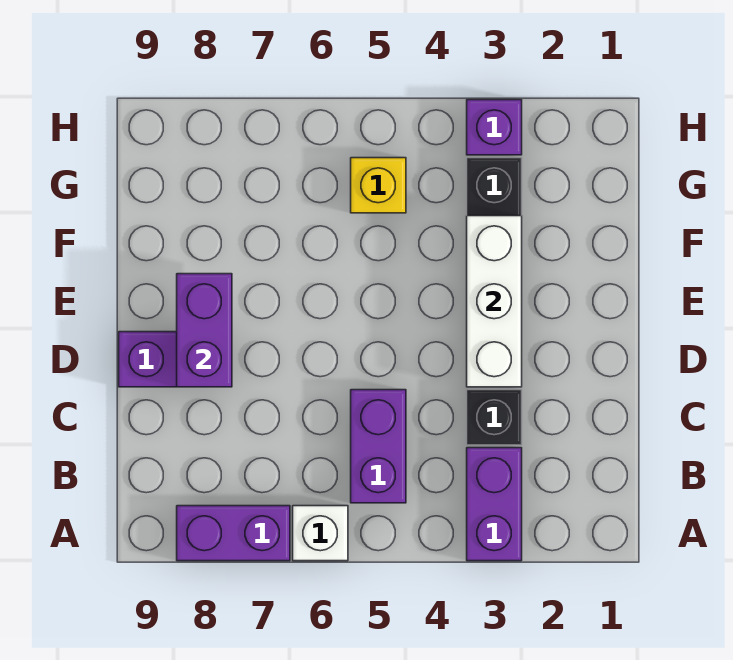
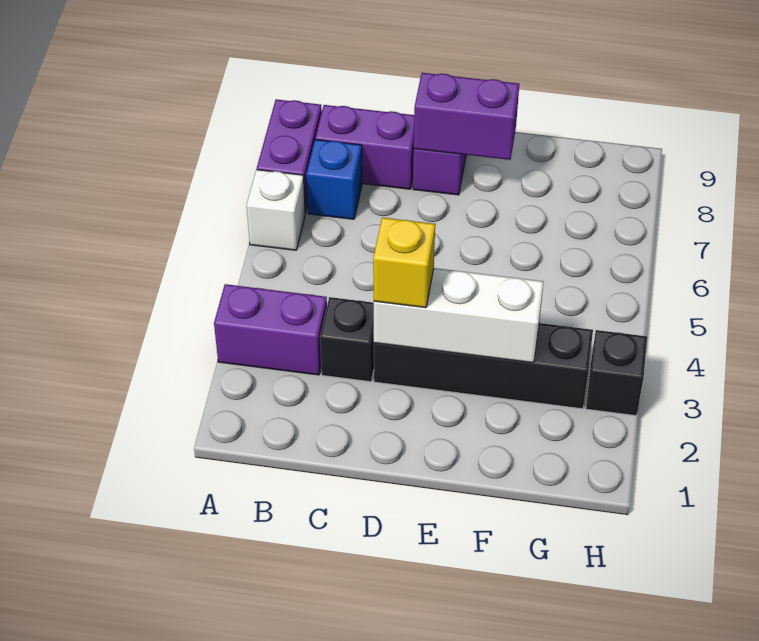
purple 1x2 brick [351,390,406,503] -> purple 1x2 brick moved to [315,105,414,189]
none -> blue 1x1 brick [306,140,362,219]
yellow 1x1 brick [351,158,406,213] -> yellow 1x1 brick moved to [373,218,435,308]
purple 1x1 brick [467,100,522,155] -> black 1x1 brick [586,330,647,415]

